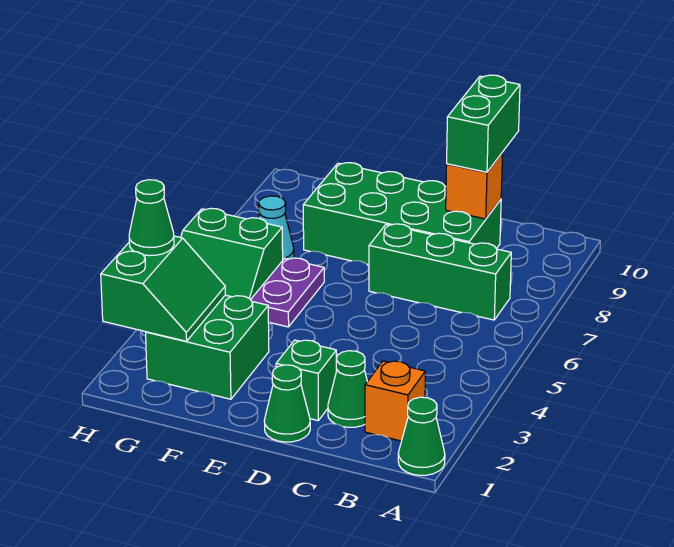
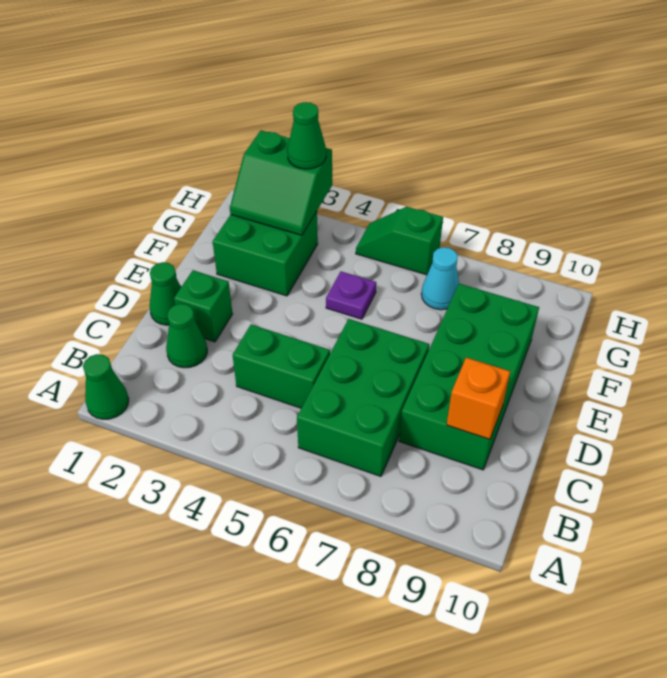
orange 1x1 brick [365,361,425,441] -> none
green 1x3 brick [369,224,511,320] -> green 2x3 brick [297,319,429,476]
green 1x2 brick [447,75,520,172] -> green 1x2 brick moved to [233,325,330,408]
purple 1x2 plate [251,258,324,327] -> purple 1x1 plate [326,272,376,319]
green 2x2 slope [181,208,283,299] -> green 1x2 slope [356,207,443,275]

